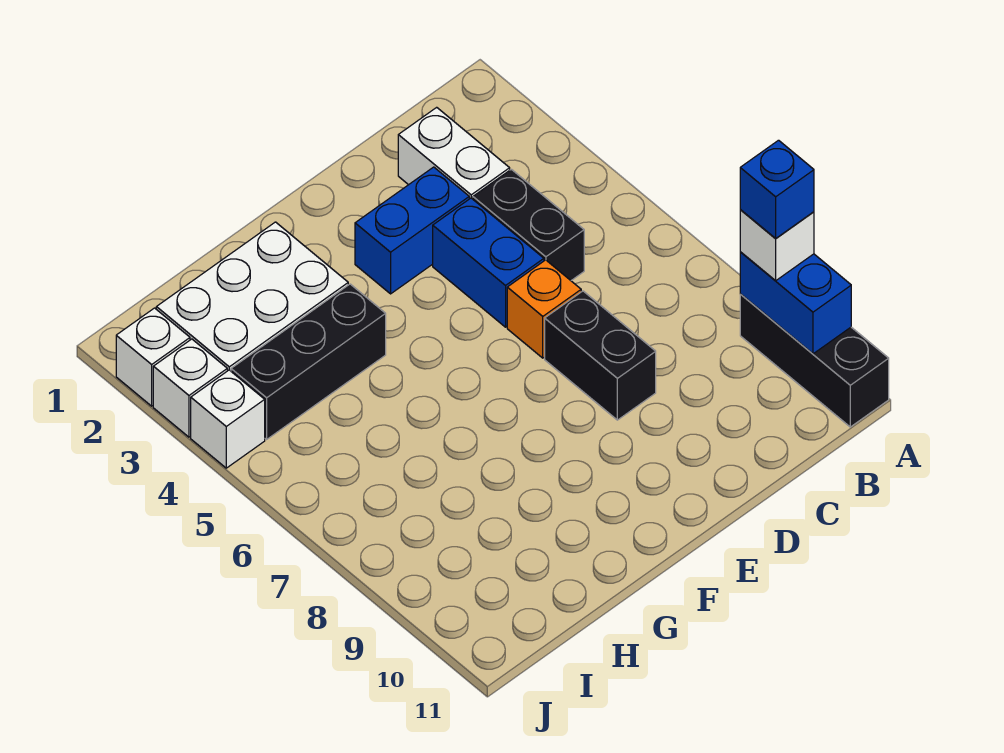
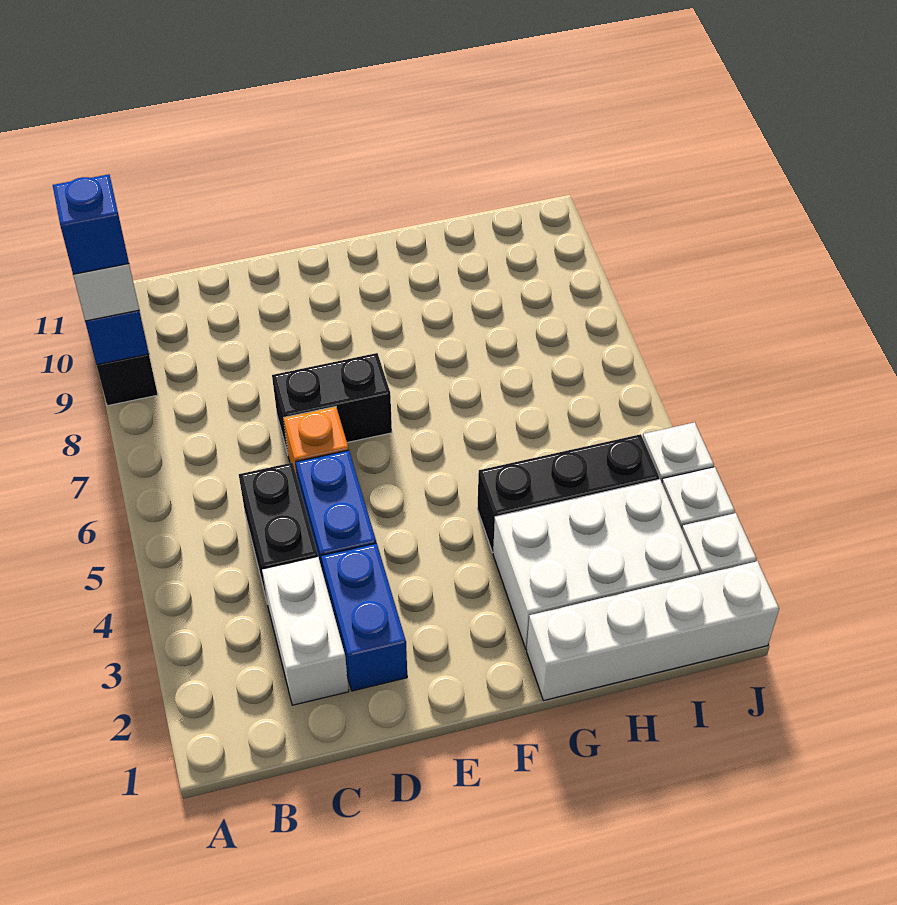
blue 1x2 brick [355,167,469,294] -> blue 1x2 brick turned to [321,543,407,691]
black 1x2 brick [545,291,656,420] -> black 1x2 brick turned to [272,353,392,454]
none -> white 1x4 brick [527,561,779,701]

